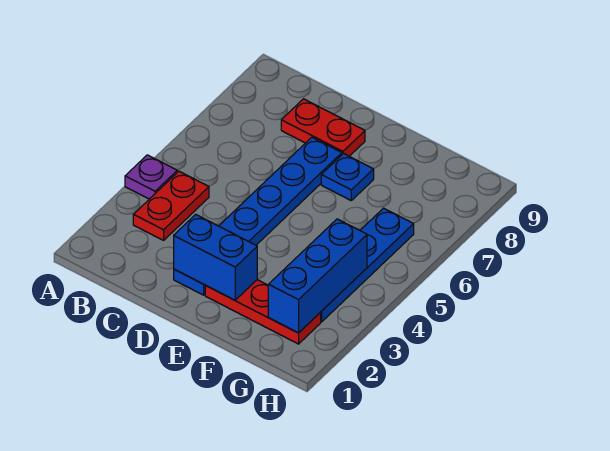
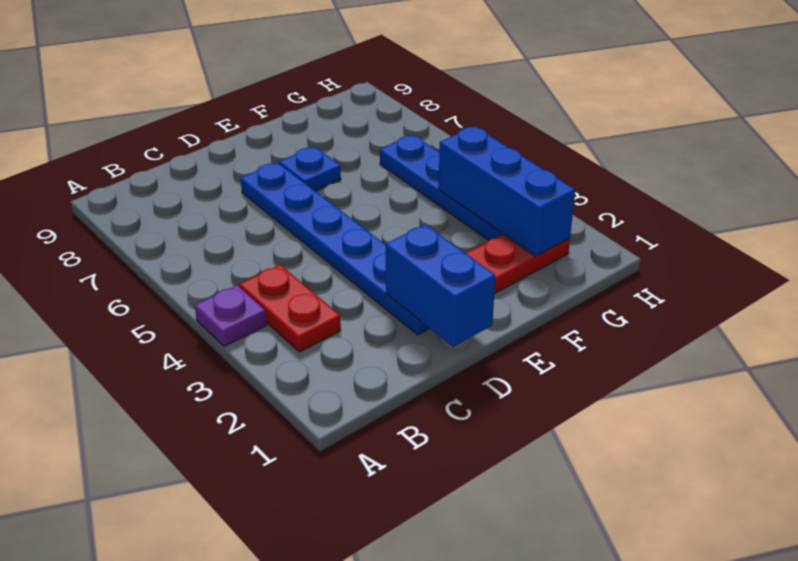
red 1x2 plate [281,99,365,156] -> none
blue 1x2 brick [174,214,257,300] -> blue 1x2 brick turned to [386,224,495,347]

